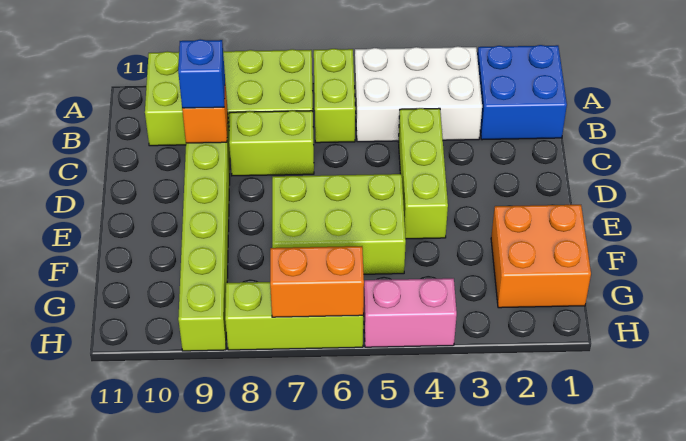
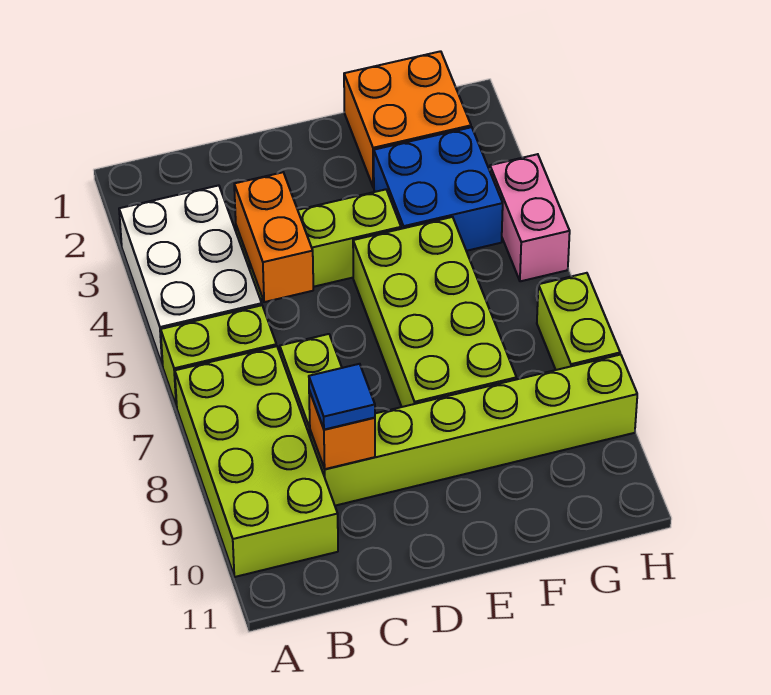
blue 2x2 brick [477,45,567,140] -> blue 2x2 brick moved to [374,127,503,251]
blue 1x1 brick [178,39,225,108] -> blue 1x1 tile [309,364,375,430]
lime 2x3 brick [272,174,406,274] -> lime 2x4 brick [353,217,516,407]
lime 1x3 brick [225,282,363,350] -> lime 1x2 brick [537,273,620,370]
orange 1x2 brick [270,246,364,317] -> orange 1x2 brick moved to [234,172,313,302]

